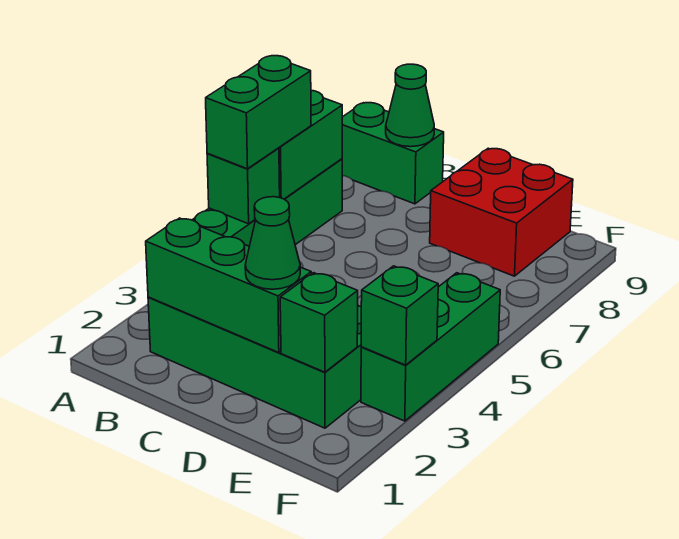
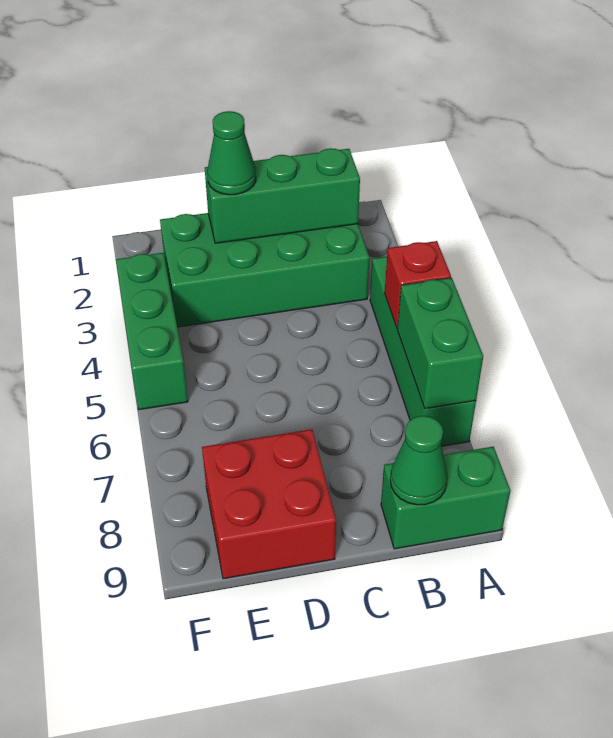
green 1x1 brick [207,148,280,224] -> red 1x1 brick [385,241,451,328]
green 1x2 brick [206,56,311,169] -> none
green 1x1 brick [280,273,358,372] -> none
green 1x1 brick [361,266,438,365] -> none

